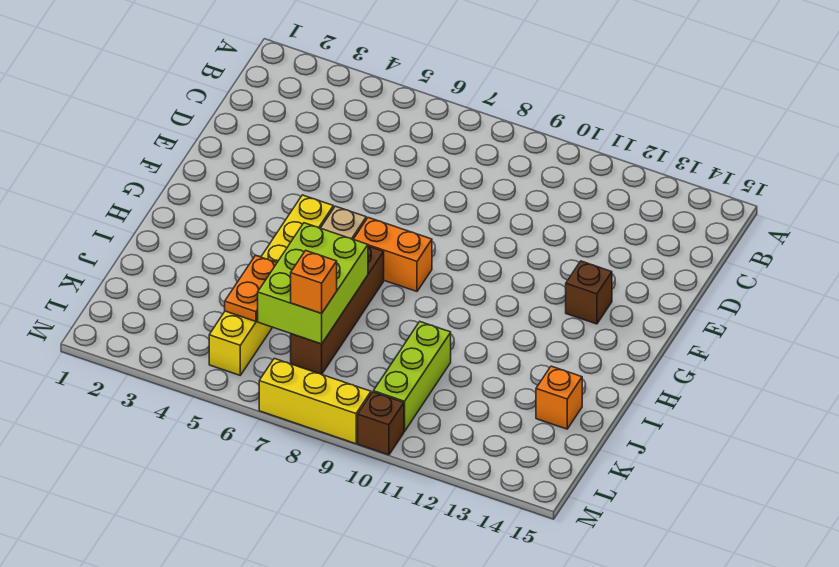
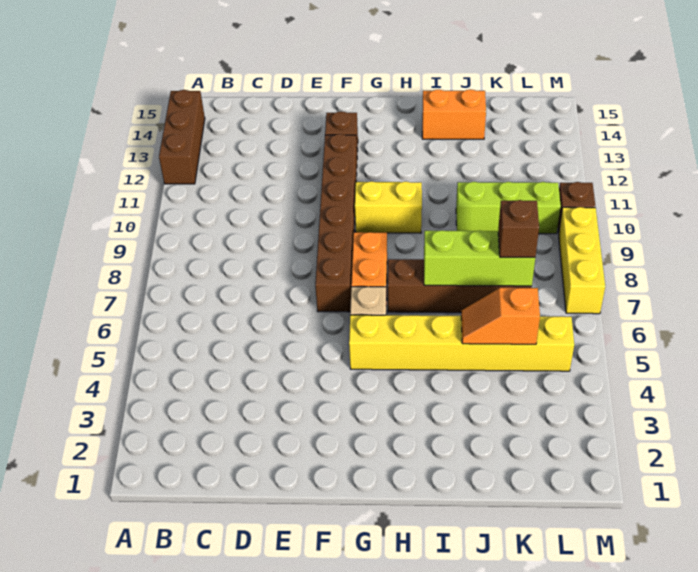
none -> brown 1x3 brick [159,90,205,184]
none -> brown 1x6 brick [315,134,357,312]
none -> yellow 1x2 brick [355,181,422,233]
lime 2x3 brick [258,223,368,344] -> lime 1x3 brick [424,230,535,286]
orange 1x2 plate [225,255,277,321] -> orange 1x2 slope [461,288,540,344]
orange 1x1 brick [536,366,582,429] -> orange 1x2 brick [422,89,486,139]
orange 1x1 brick [291,250,337,313] -> brown 1x1 brick [498,200,539,257]

